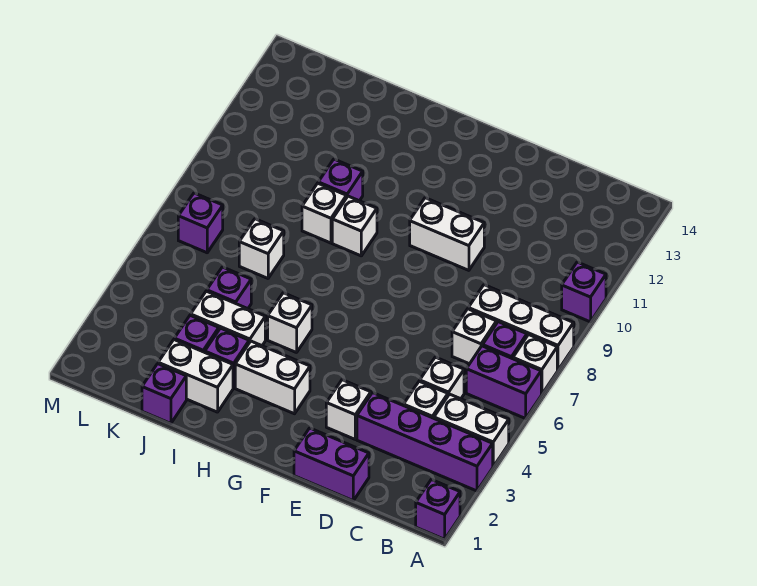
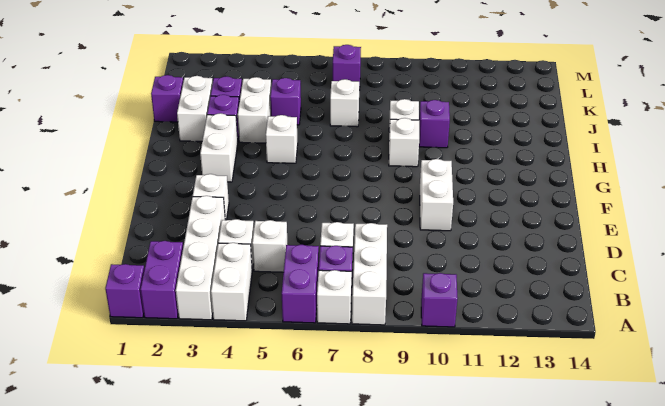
purple 1x4 brick [357,393,493,491] -> white 1x4 brick [176,196,225,320]
purple 1x2 brick [294,428,369,500] -> purple 1x2 brick moved to [141,241,183,319]

